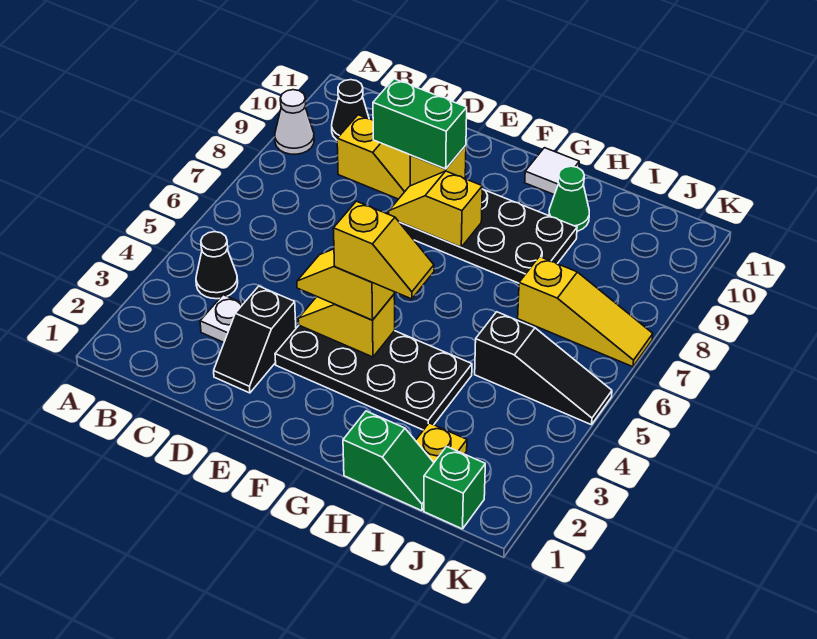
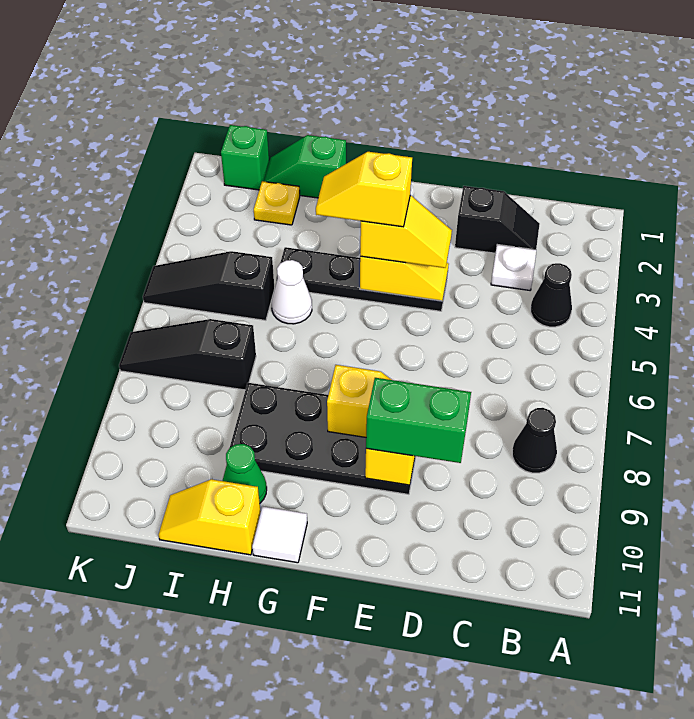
white 1x1 cone [275,90,314,154] -> white 1x1 cone moved to [272,260,312,324]
black 1x1 cone [332,80,369,140] -> black 1x1 cone moved to [512,408,557,473]
yellow 1x2 slope [337,115,410,199] -> yellow 1x2 slope moved to [159,479,261,555]
black 1x2 slope [214,286,296,393] -> black 1x2 slope turned to [455,186,540,253]
black 2x4 plate [275,325,472,430] -> black 1x4 plate [276,247,448,311]
yellow 1x3 slope [518,257,653,367] -> black 1x3 slope [119,319,256,390]

